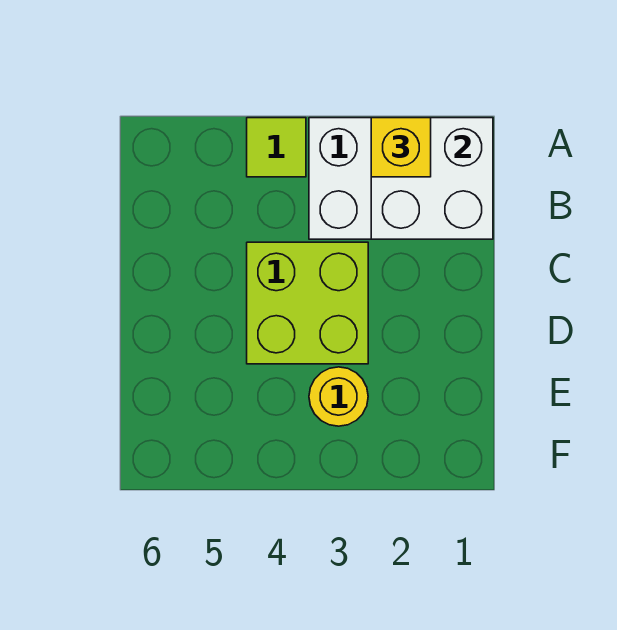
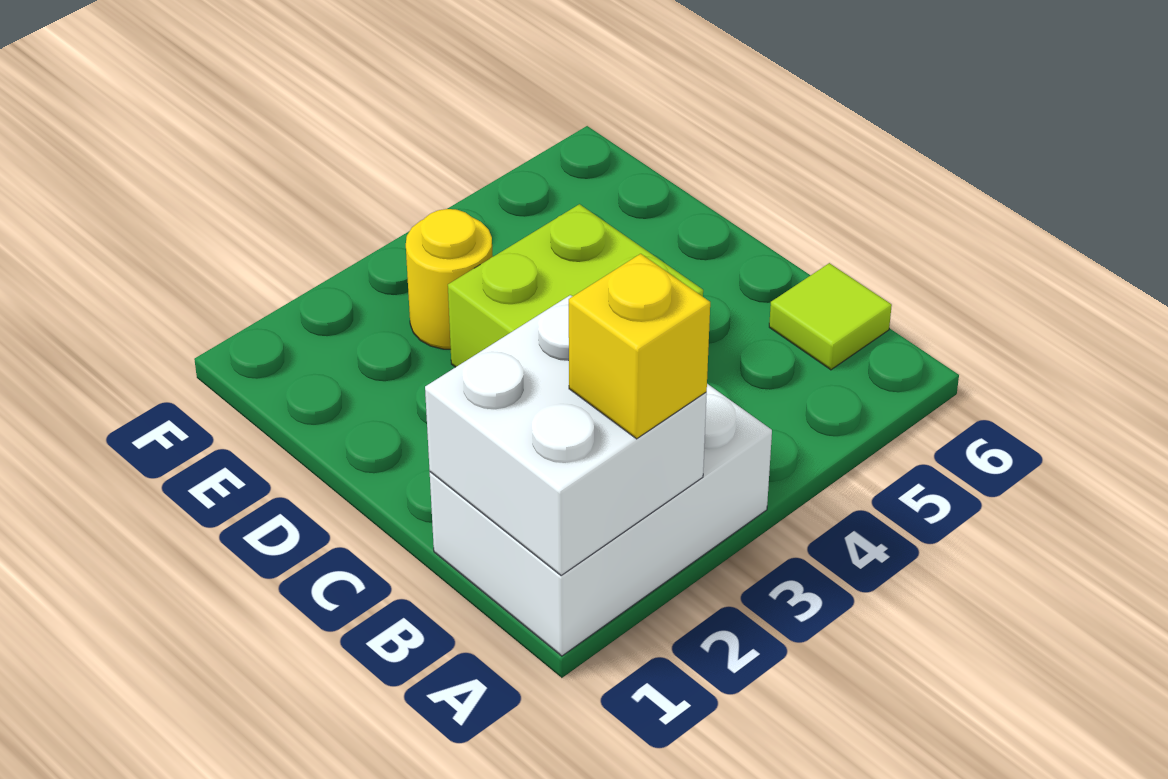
lime 1x1 tile [247,118,306,177] -> lime 1x1 tile moved to [769,263,892,370]

